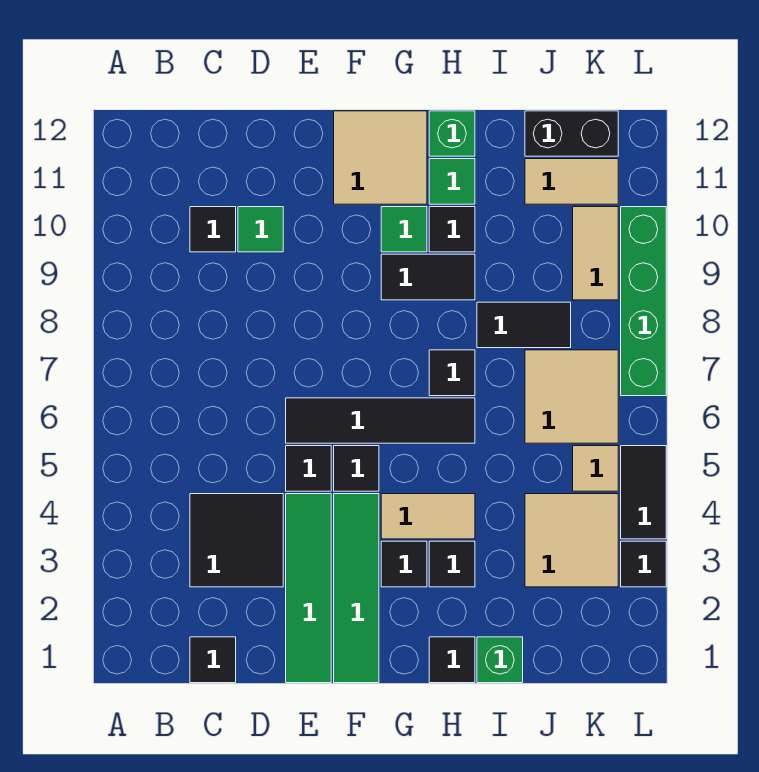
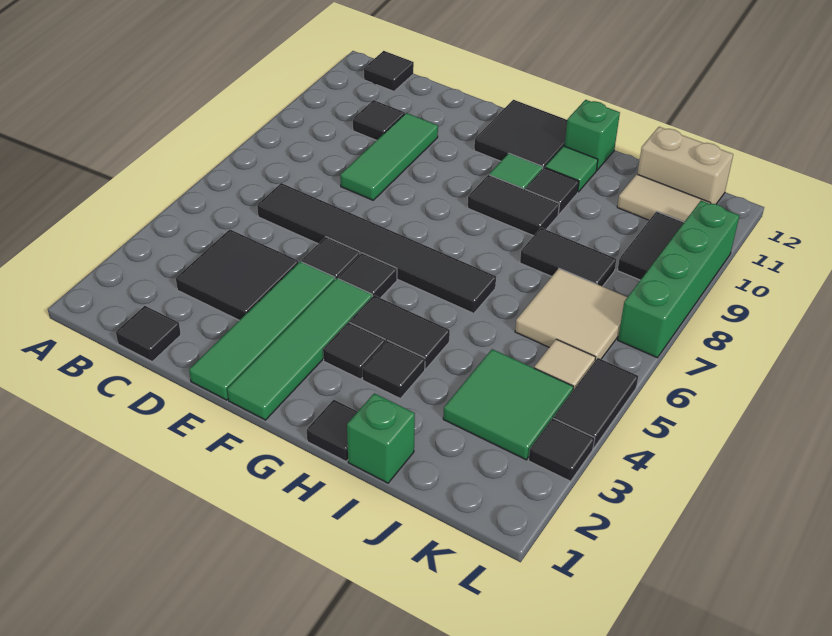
green 1x1 tile [238,207,283,252] -> green 1x3 tile [340,113,438,200]
black 1x4 tile [286,398,475,443] -> black 1x6 tile [257,183,496,313]
tan 2x2 tile [334,111,427,204] -> black 2x2 tile [474,100,567,169]
tan 1x2 tile [381,494,475,539] -> black 1x2 tile [350,295,450,369]
black 1x1 tile [429,350,475,396] -> black 1x1 tile moved to [364,51,414,91]
tan 2x2 tile [525,494,618,587] -> green 2x2 tile [443,349,573,460]
black 1x2 brick [525,111,618,156] -> tan 1x2 brick [637,127,733,204]
tan 1x2 tile [573,207,618,300] -> black 1x2 tile [618,211,684,280]

